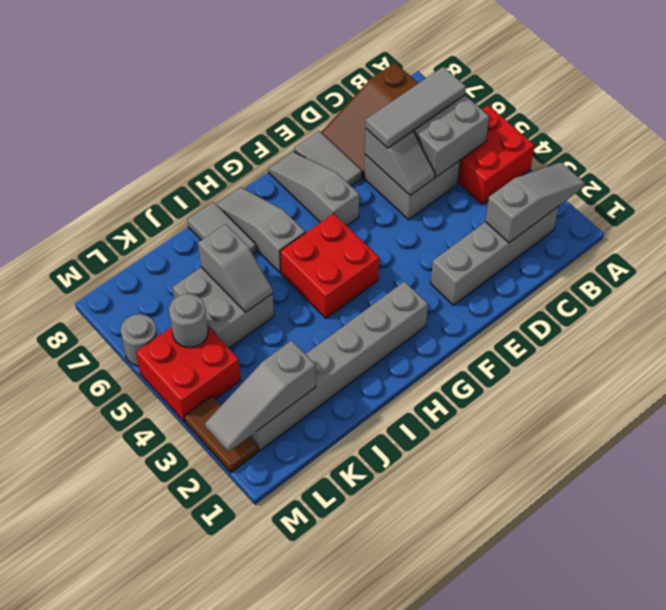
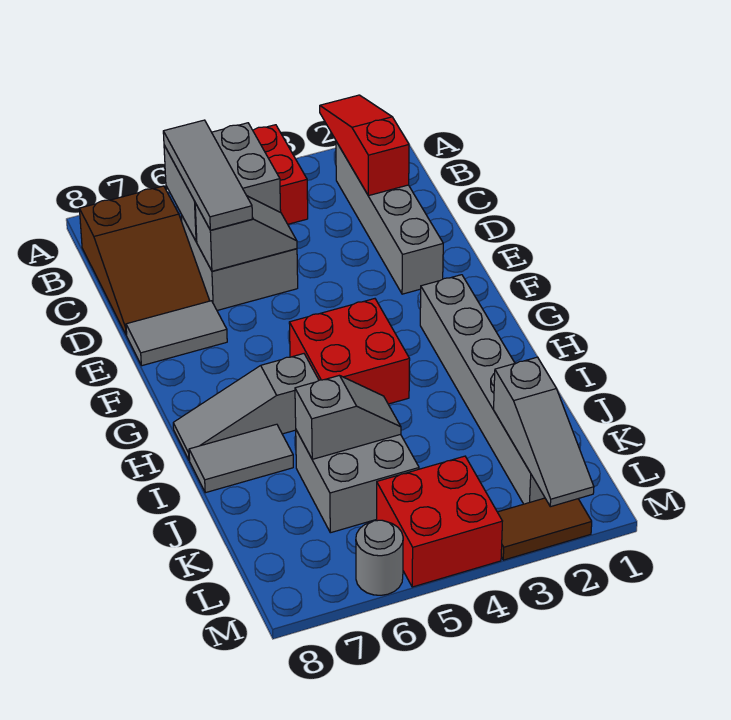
grey 1x3 slope [486,162,585,243] -> red 1x3 slope [320,95,409,196]
grey 1x3 slope [268,152,359,226] -> none
grey 1x1 round brick [169,294,208,348] -> none

